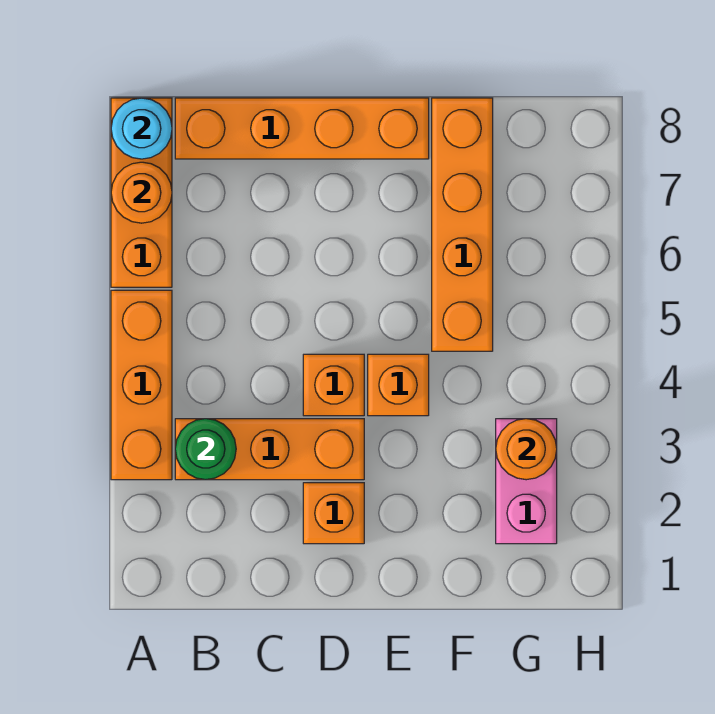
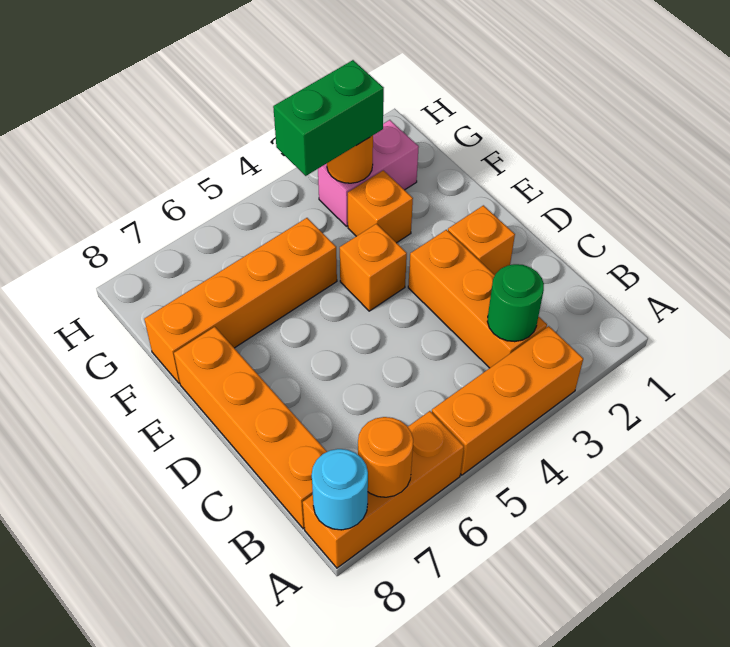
orange 1x1 brick [303,354,364,416] -> orange 1x1 brick moved to [348,170,413,243]
none -> green 1x2 brick [273,60,384,176]

